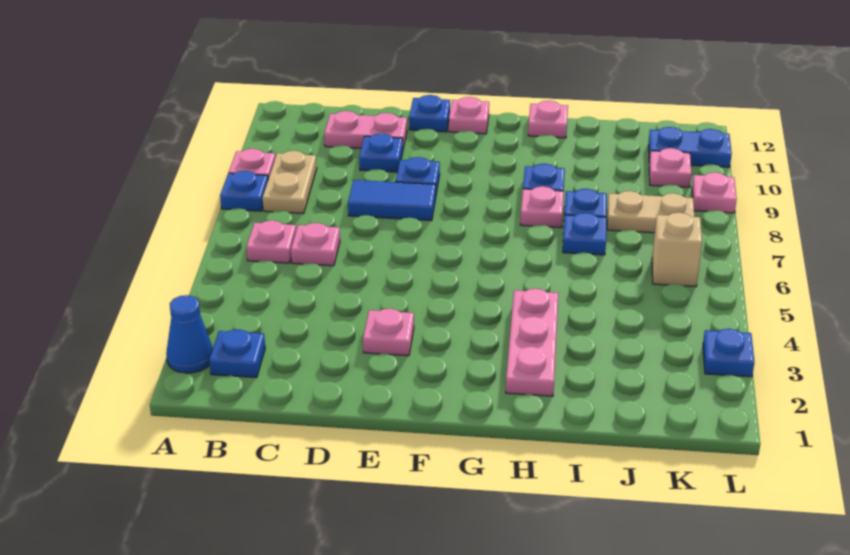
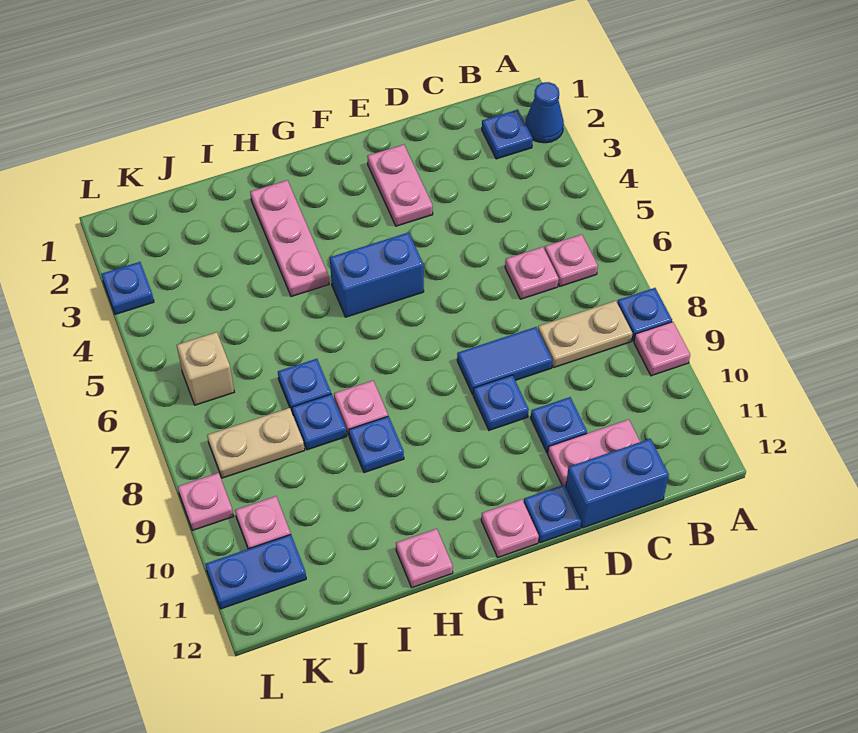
tan 1x2 plate [263,151,317,214] -> tan 1x2 plate turned to [538,301,633,368]
none -> blue 1x2 brick [566,439,669,528]
pink 1x1 plate [363,309,414,356] -> pink 1x2 plate [367,145,433,226]
none -> blue 1x2 brick [330,232,424,317]

